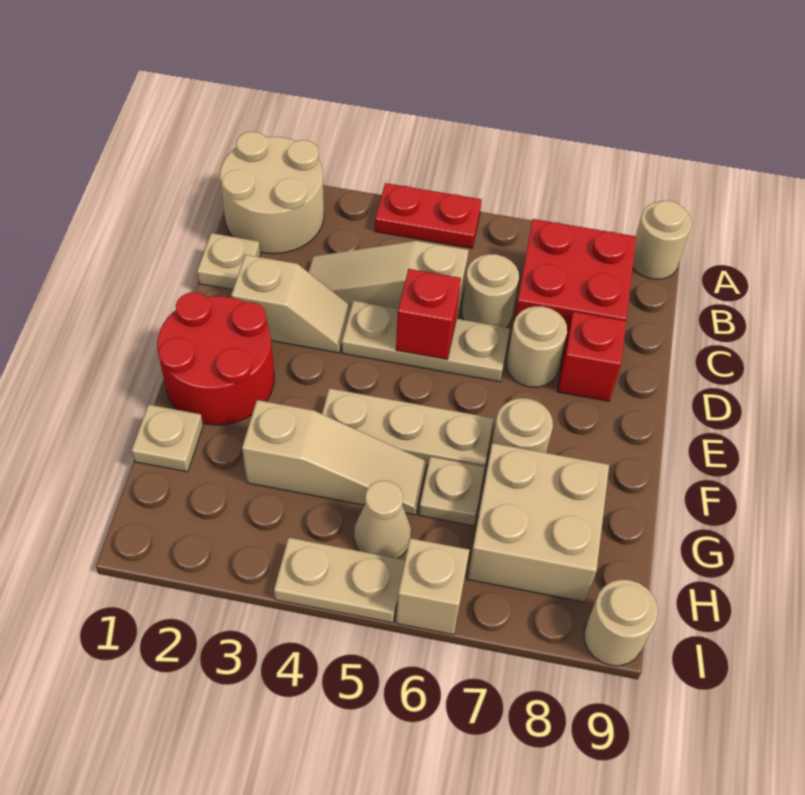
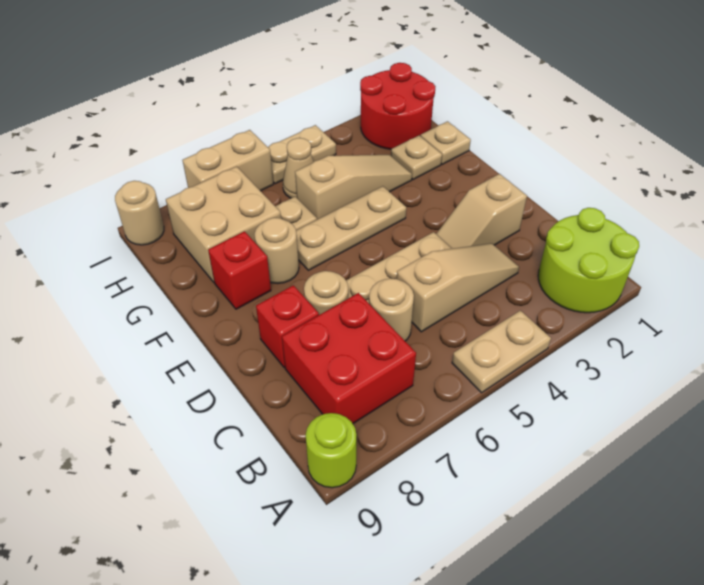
tan 2x2 round brick [220,132,324,254] -> lime 2x2 round brick [538,208,639,313]
red 1x2 plate [375,183,482,248] -> tan 1x2 plate [452,311,551,393]
tan 1x1 round brick [633,201,692,279] -> lime 1x1 round brick [306,413,356,488]
tan 1x1 plate [197,233,260,290] -> tan 1x1 plate moved to [391,135,442,180]
red 1x1 brick [396,269,461,359] -> red 1x1 brick moved to [208,231,271,309]
red 2x2 round brick [157,292,274,425] -> red 2x2 round brick moved to [360,63,436,149]
tan 1x3 slope [242,400,427,515] -> tan 1x3 slope turned to [295,155,412,219]
tan 1x1 brick [396,538,469,635] -> tan 1x2 brick [182,130,273,191]

